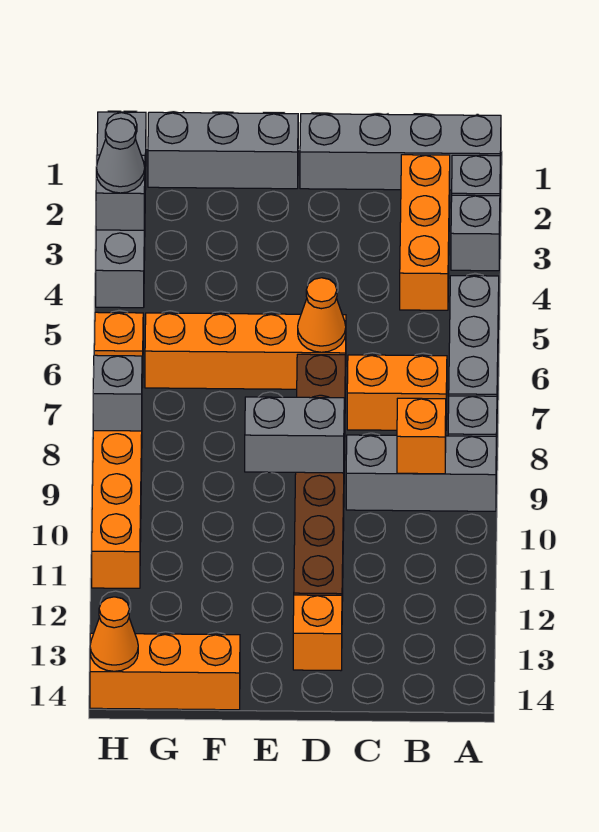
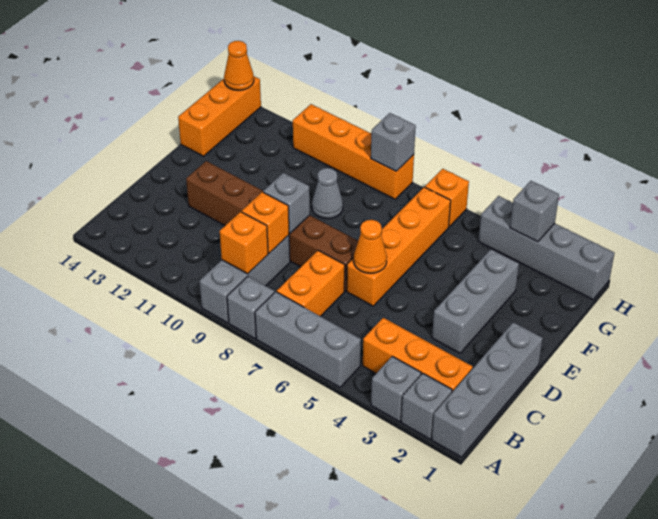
grey 1x2 brick [245,397,344,473] -> grey 1x1 brick [263,173,310,233]
orange 1x1 brick [293,595,342,671] -> orange 1x1 brick moved to [242,192,289,253]
grey 1x3 brick [148,112,298,189] -> grey 1x3 brick moved to [432,249,519,353]
grey 1x1 cone [96,118,145,193] -> grey 1x1 cone moved to [312,168,343,219]

